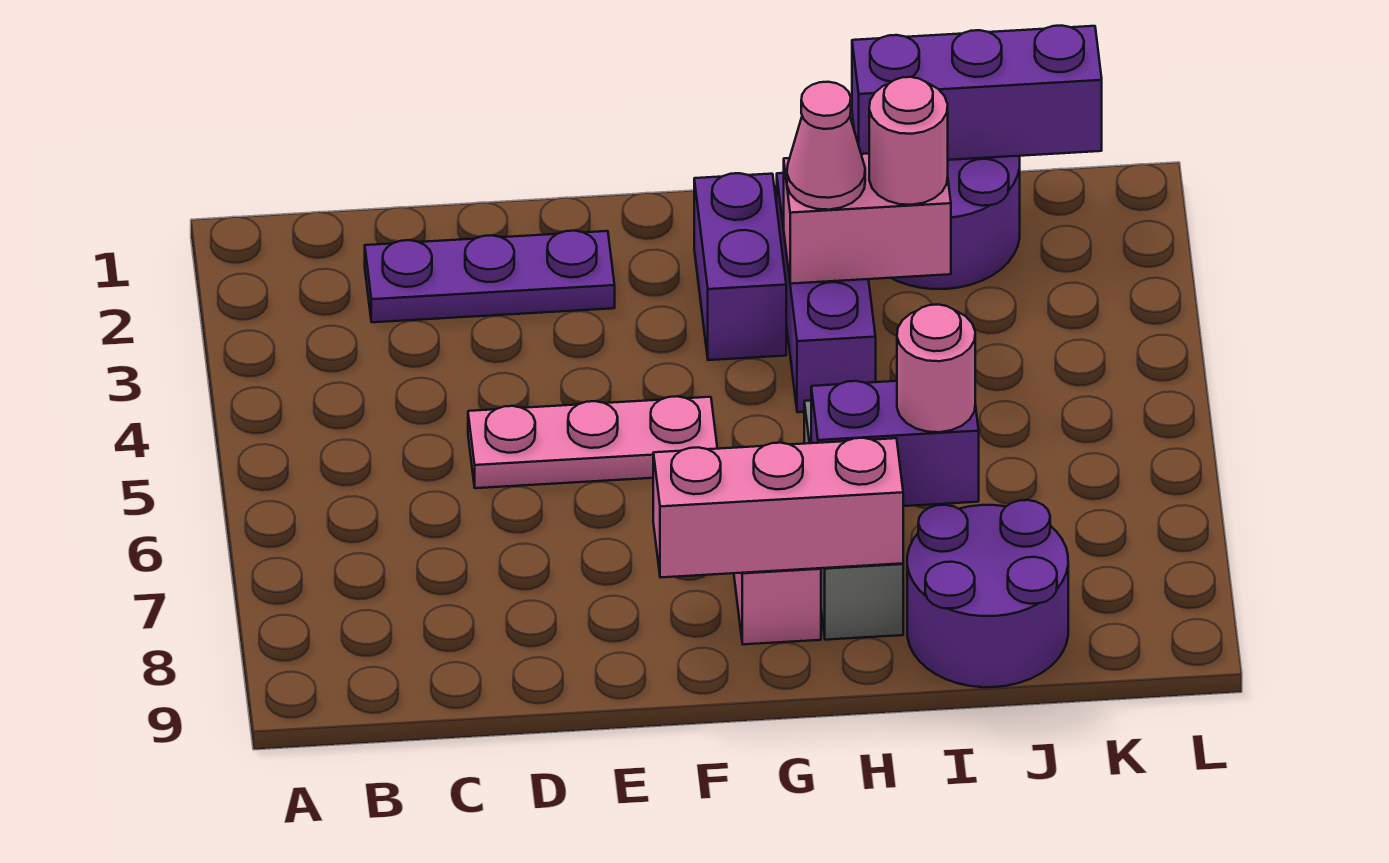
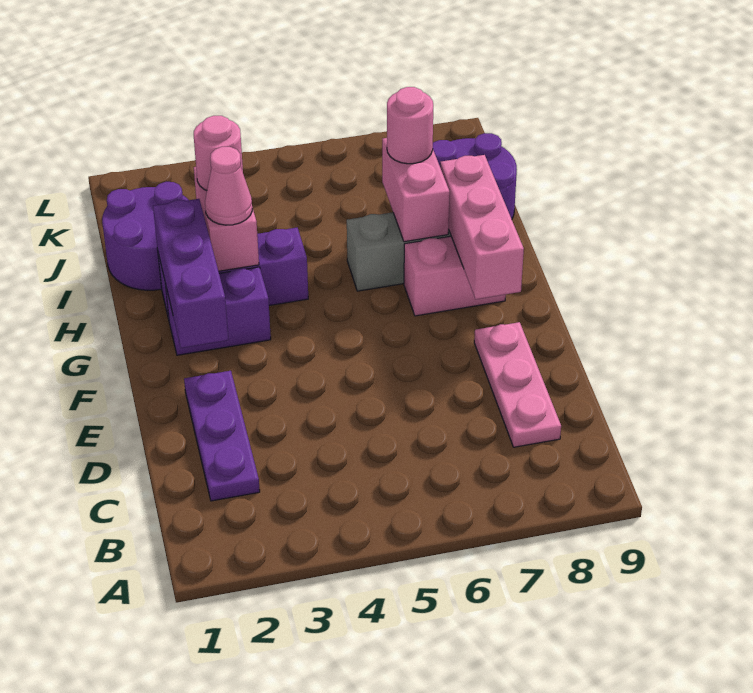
pink 1x3 plate [468,396,717,488] -> pink 1x3 plate moved to [474,322,561,447]
purple 1x2 brick [811,381,979,506] -> pink 1x2 brick [382,138,450,242]
purple 1x3 brick [852,25,1102,160] -> purple 1x3 brick moved to [153,199,228,348]

